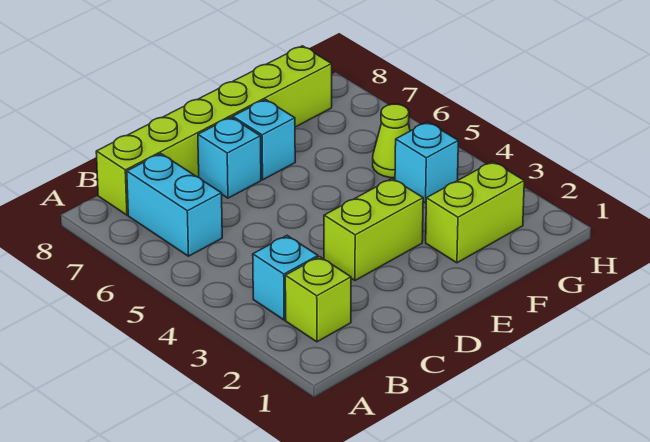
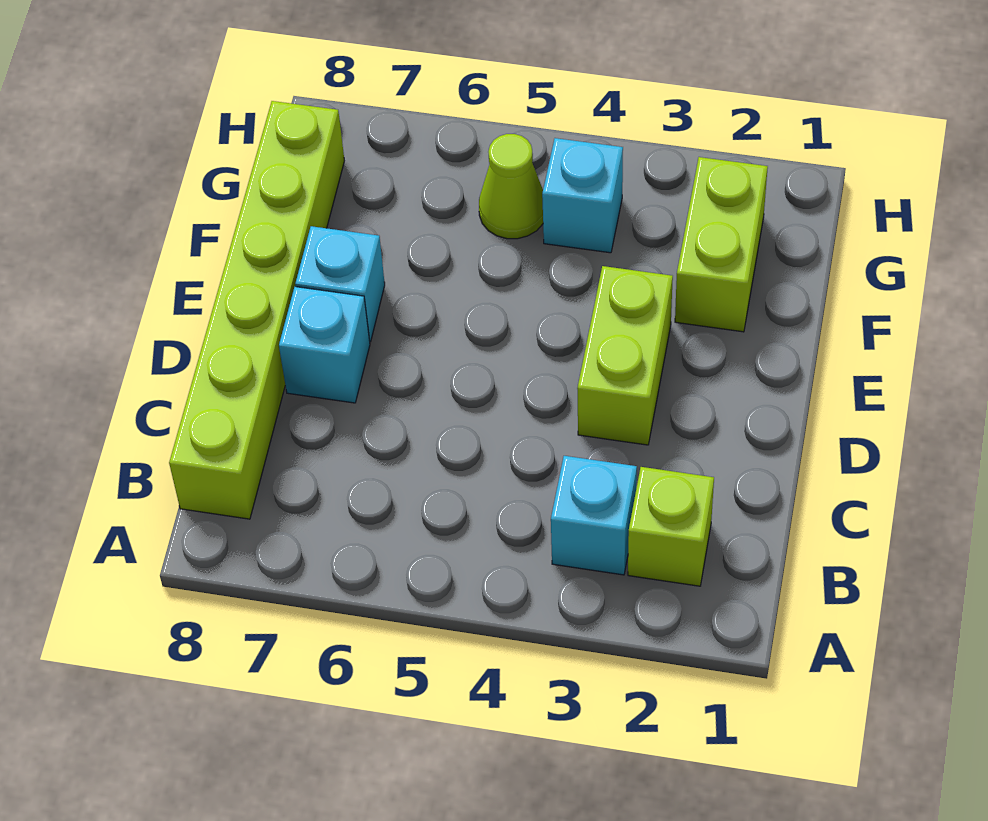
cyan 1x2 brick [127,154,222,256] -> none

